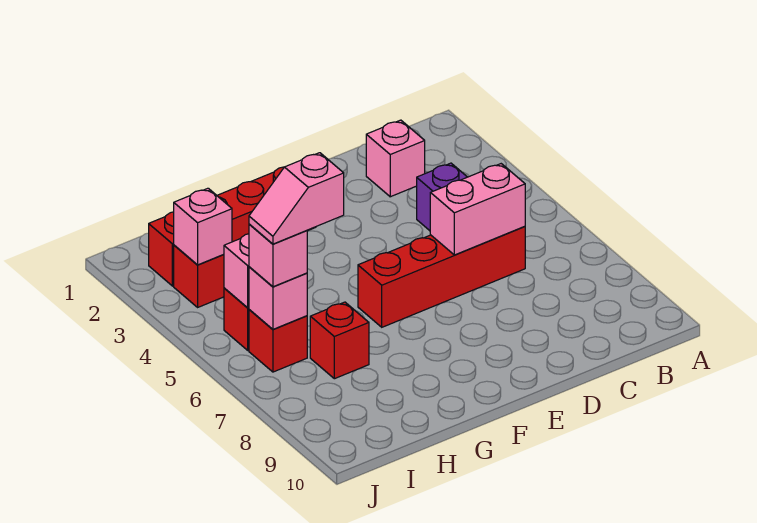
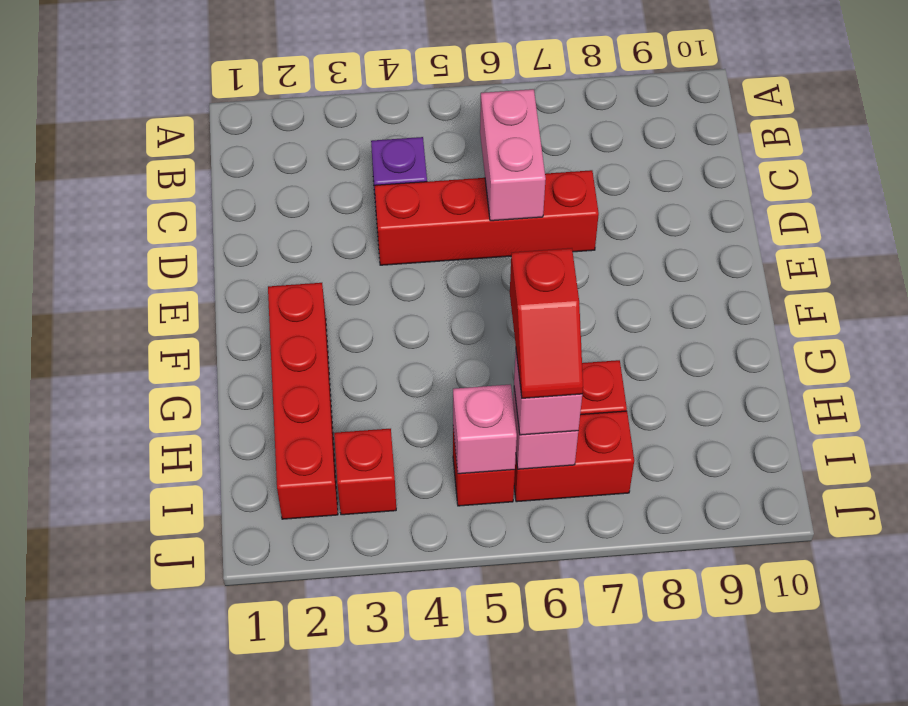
pink 1x1 brick [366,120,425,197] -> none
red 1x4 brick [358,227,525,327] -> red 1x4 brick turned to [375,170,599,265]
pink 1x2 slope [249,153,344,244] -> red 1x2 slope [510,248,583,398]
pink 1x1 brick [174,188,232,265] -> none
red 1x1 brick [249,310,307,372] -> red 1x2 brick [514,411,634,502]

